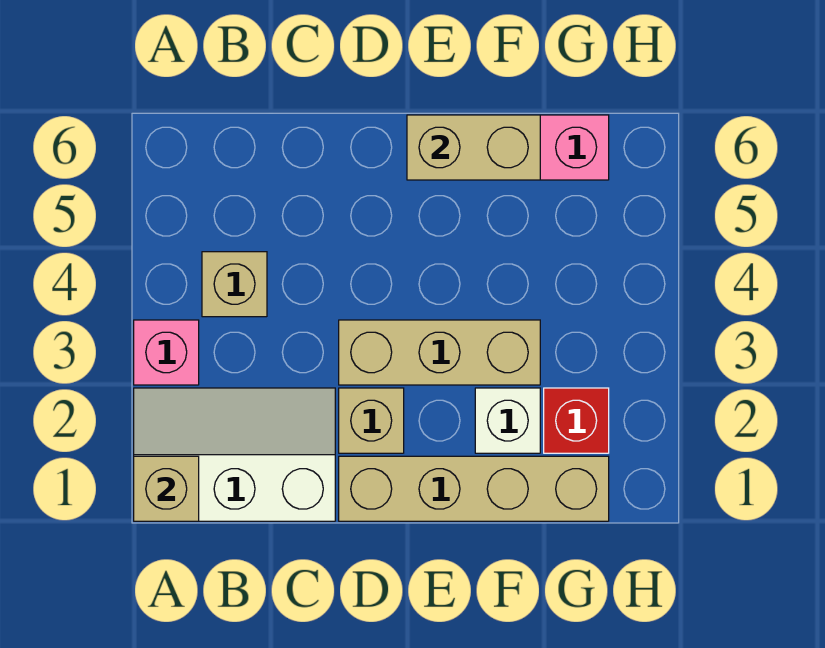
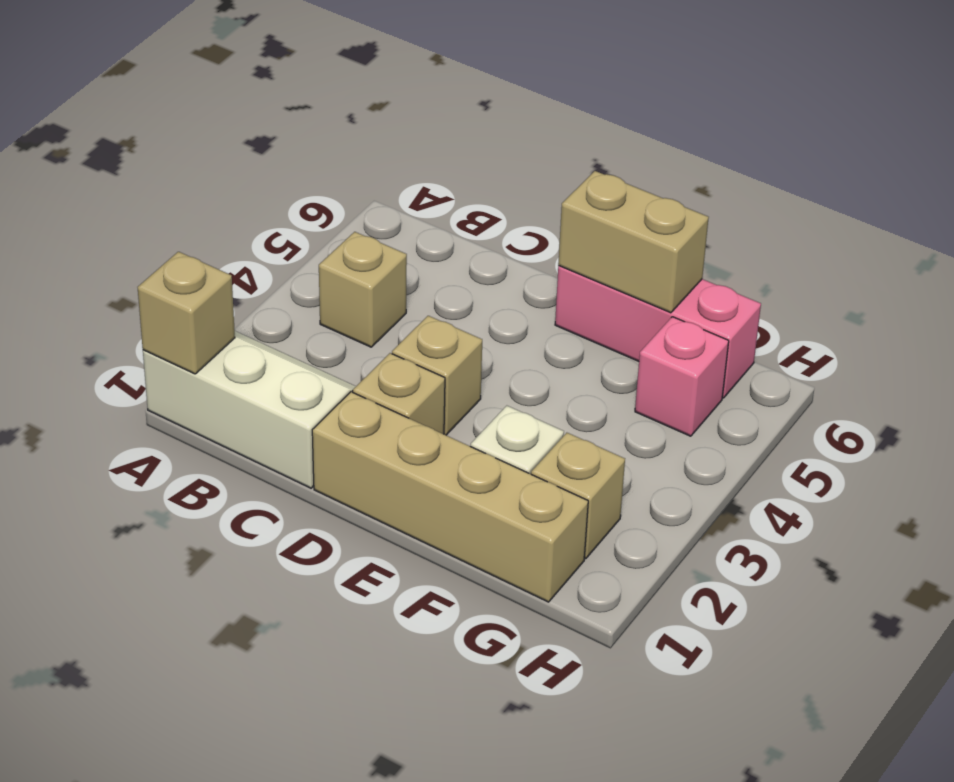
pink 1x1 brick [134,320,199,385] -> pink 1x1 brick moved to [635,317,729,436]
tan 1x3 brick [339,320,540,385] -> tan 1x1 brick [392,316,482,435]
red 1x1 brick [544,388,609,453] -> tan 1x1 brick [531,433,625,559]

